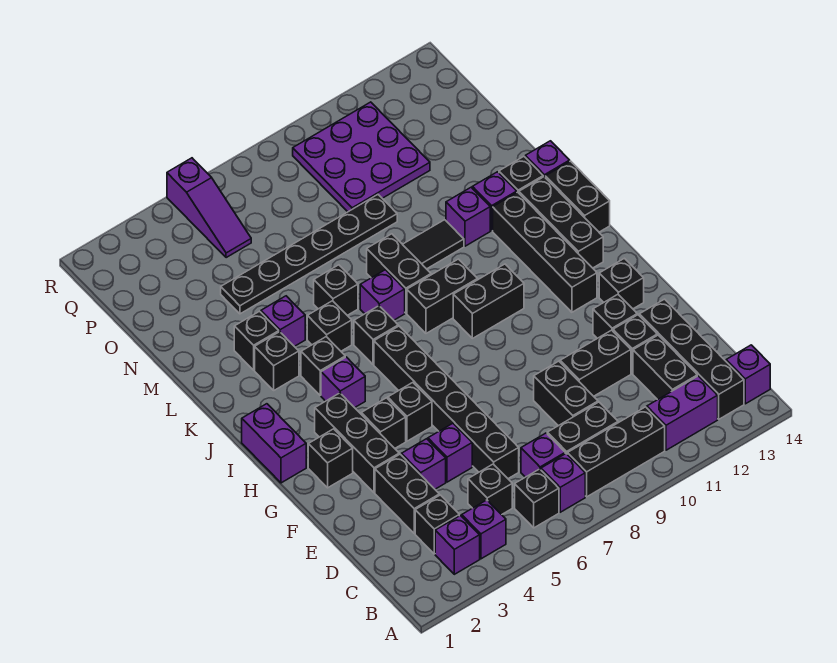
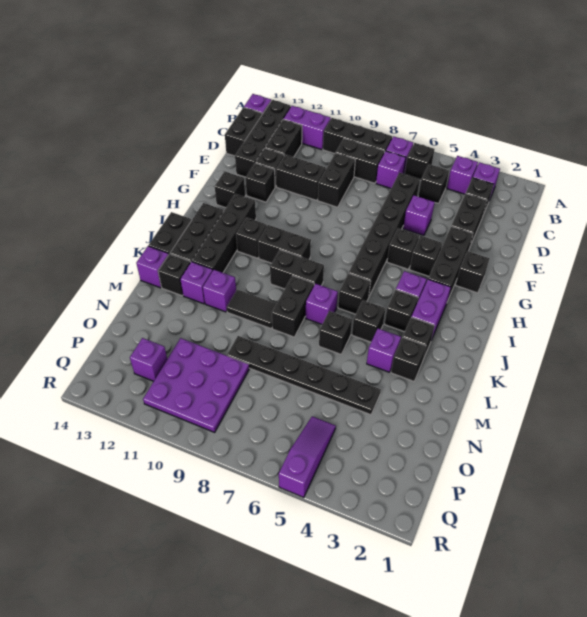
none -> black 1x2 brick [225,107,262,156]
purple 1x1 brick [401,439,446,489] -> purple 1x1 brick moved to [130,338,167,381]
purple 1x2 brick [242,404,306,483] -> purple 1x2 brick moved to [412,279,451,338]
none -> black 1x1 brick [236,217,267,258]

